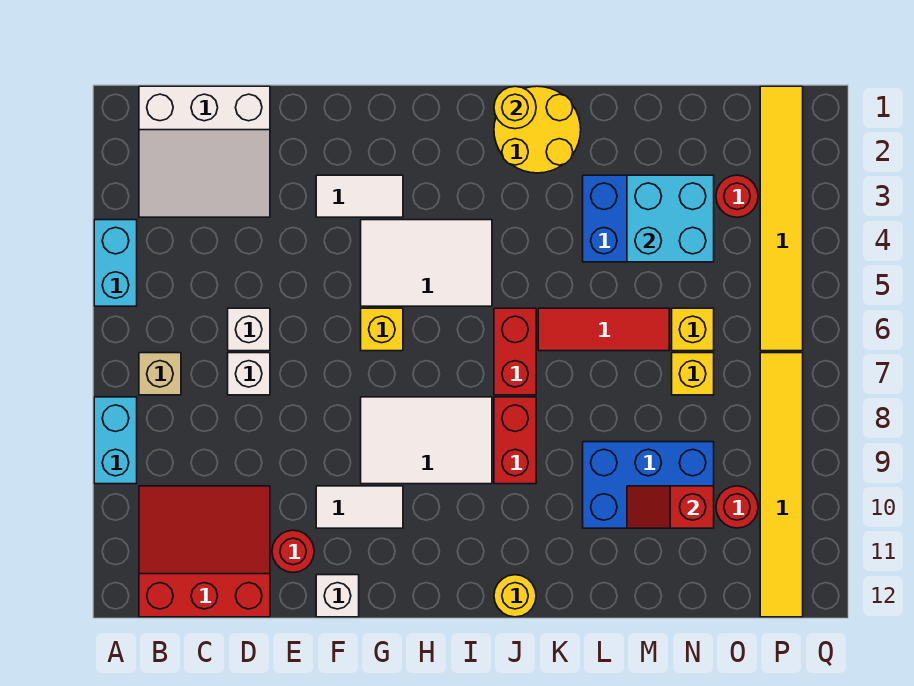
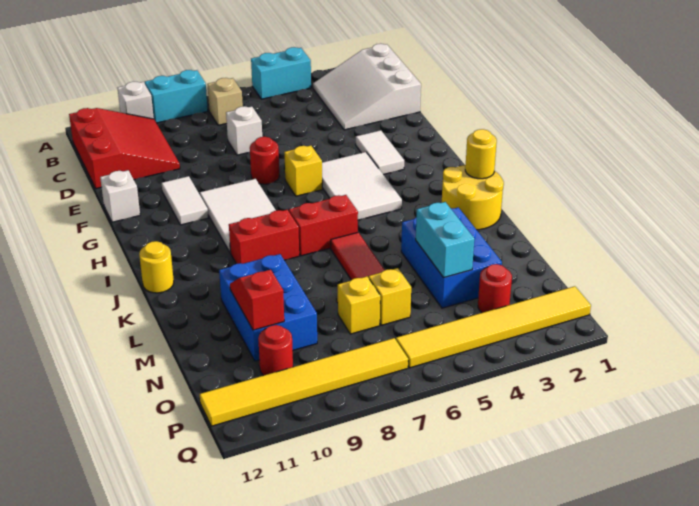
white 1x1 brick [228,308,270,351] -> white 1x1 brick moved to [118,82,154,119]
red 1x1 round brick [272,530,314,573] -> red 1x1 round brick moved to [250,137,279,184]
cyan 2x2 brick [627,175,714,262] -> cyan 1x2 brick [416,202,474,278]

